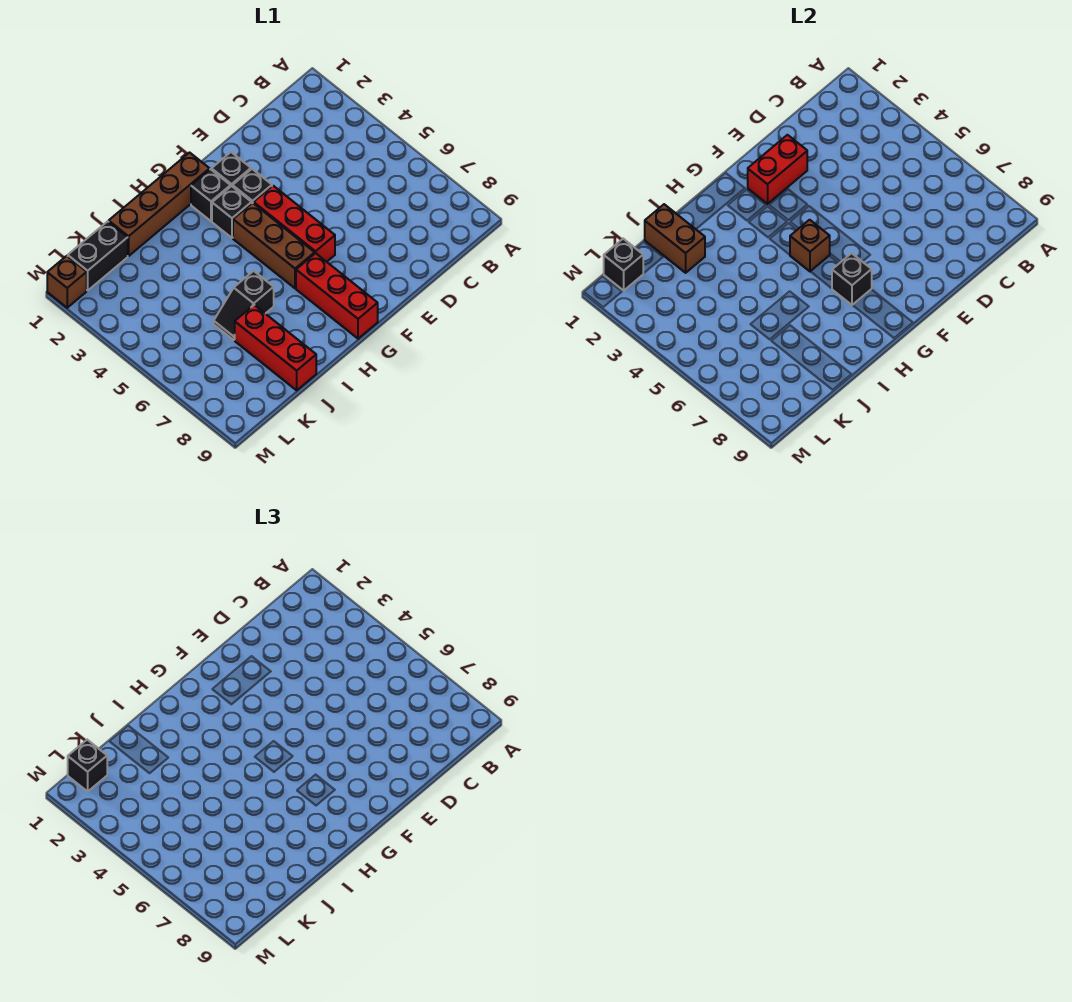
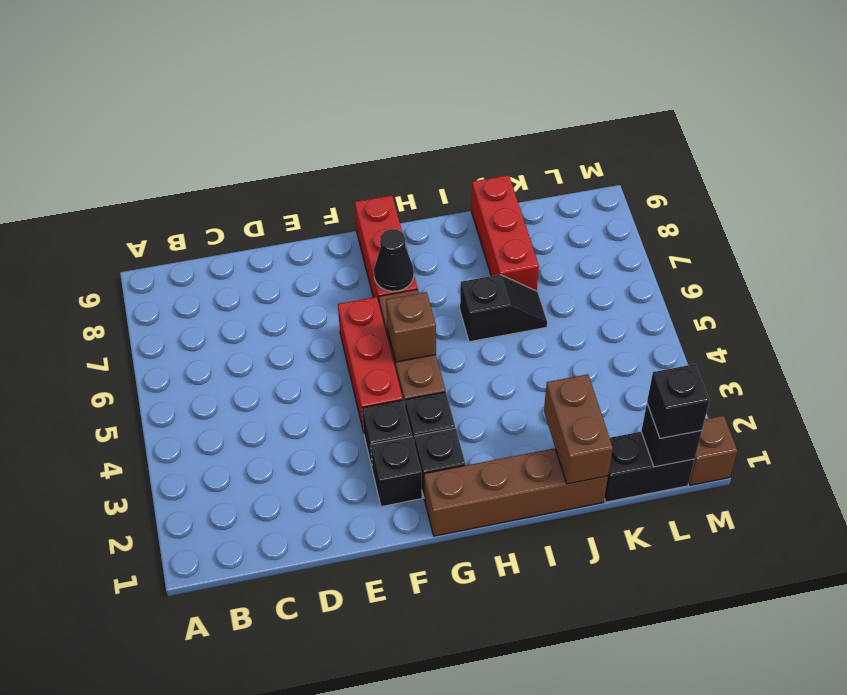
red 1x2 brick [748,135,807,204] -> none
black 1x1 brick [832,253,872,305] -> black 1x1 cone [374,229,414,291]

